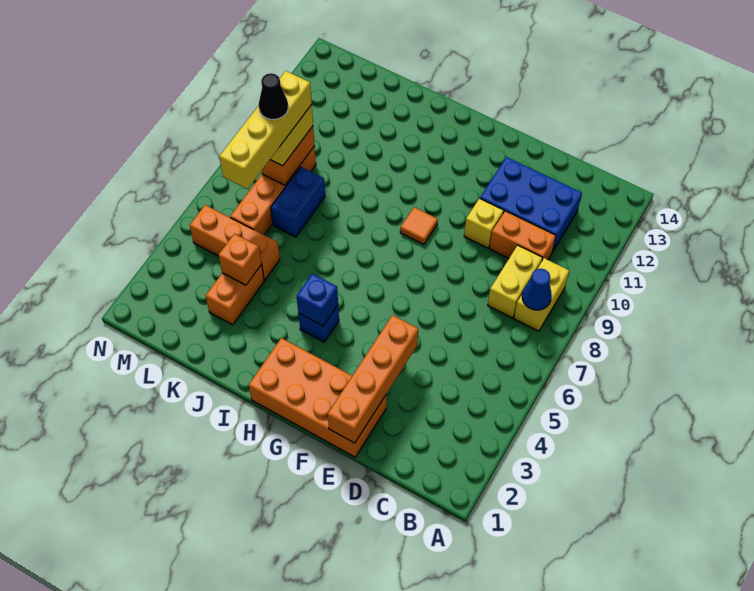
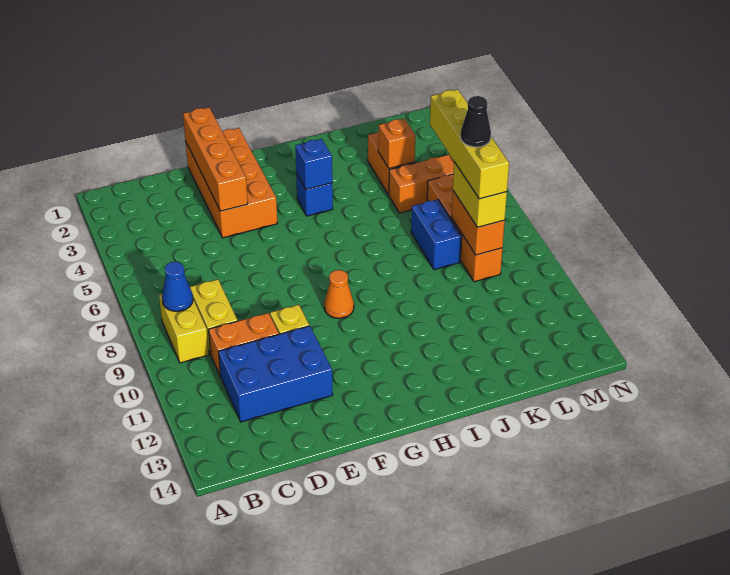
orange 2x4 brick [249,338,386,457] -> orange 2x4 brick turned to [186,128,277,238]
orange 1x1 tile [400,207,438,245] -> orange 1x1 cone [324,270,354,318]

